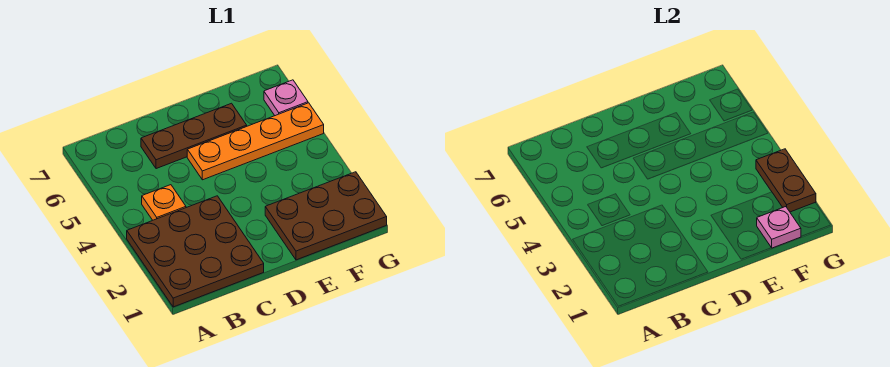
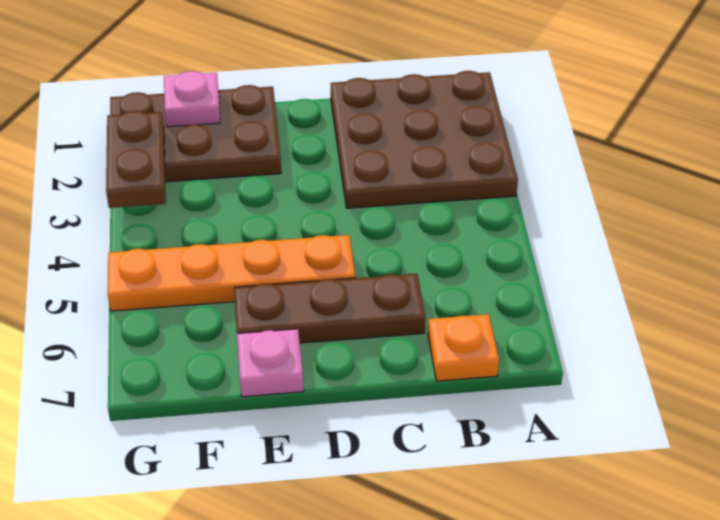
orange 1x1 plate [142,185,186,220] -> orange 1x1 plate moved to [428,314,499,381]
pink 1x1 plate [264,80,308,116] -> pink 1x1 plate moved to [237,329,304,397]

